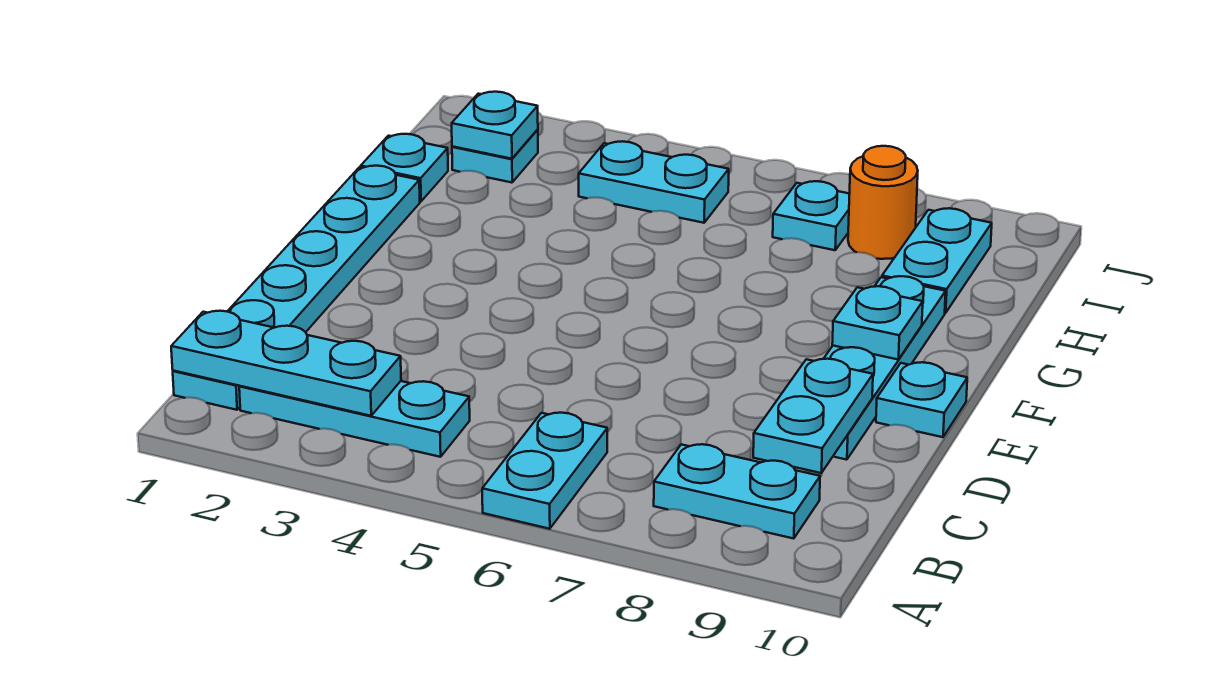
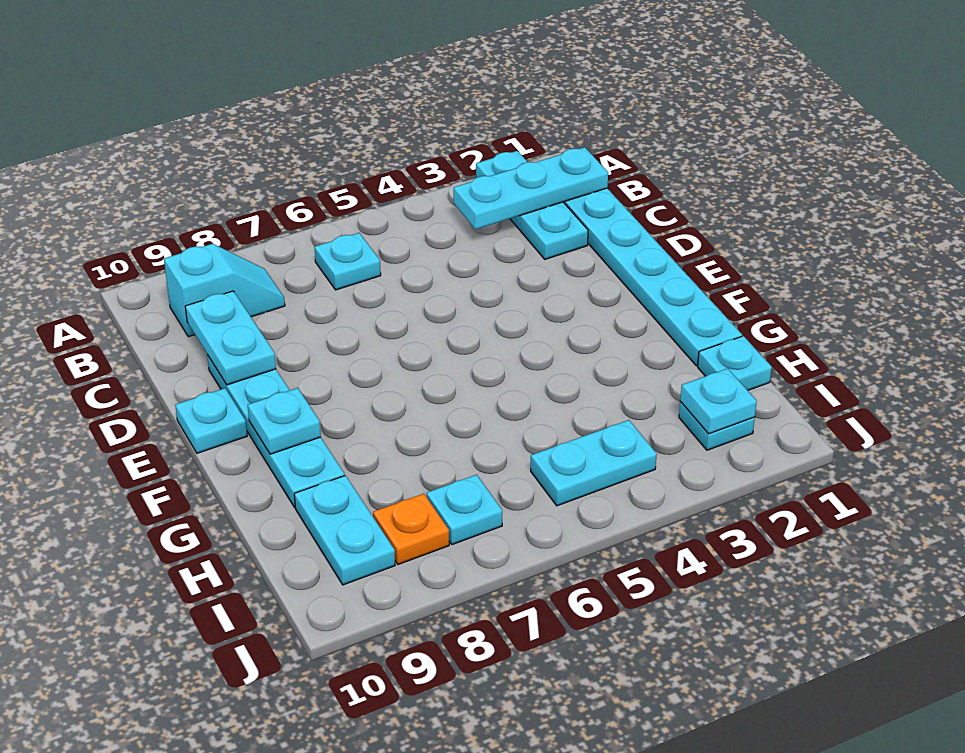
cyan 1x2 plate [482,413,607,529] -> cyan 1x1 plate [315,233,381,290]
cyan 1x3 plate [239,381,470,457] -> cyan 1x3 plate turned to [476,151,588,259]
cyan 1x2 plate [654,444,820,539] -> cyan 1x2 slope [164,244,285,337]
orange 1x1 round brick [848,146,918,259] -> orange 1x1 plate [373,494,449,565]

